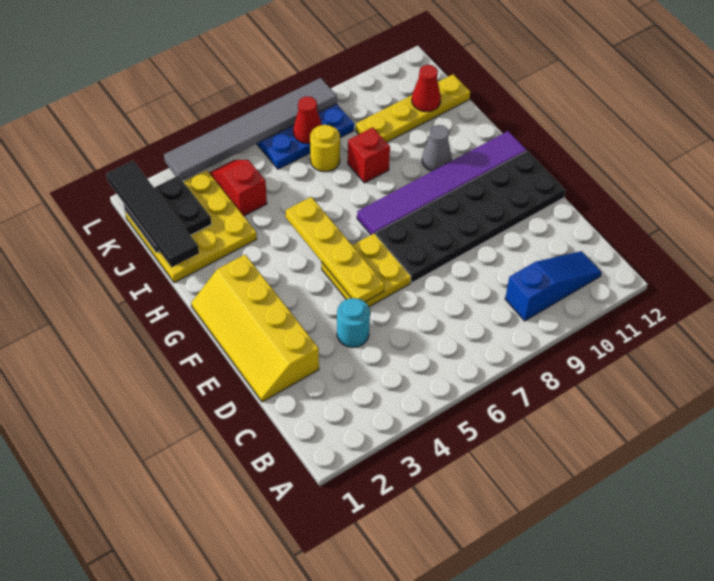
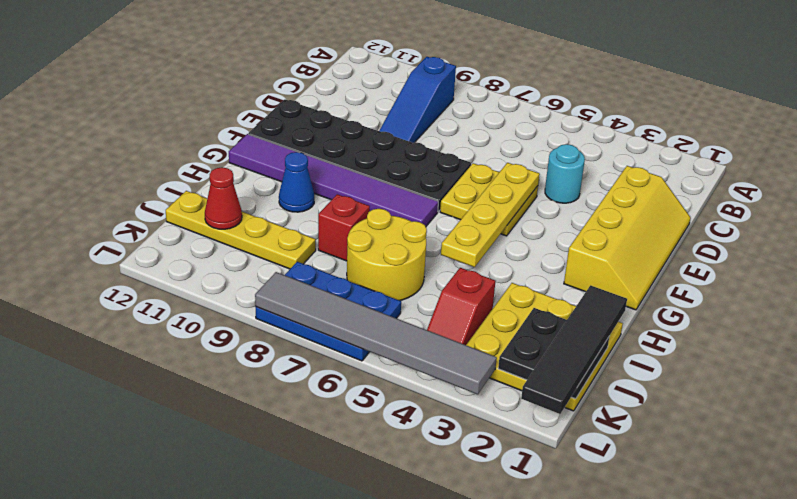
blue 1x3 slope [505,251,601,321] -> blue 1x3 slope turned to [379,57,456,143]
grey 1x1 cone [422,125,452,171] -> blue 1x1 cone [279,152,314,212]
yellow 1x1 round brick [310,125,340,172] -> yellow 2x2 round brick [347,209,427,301]
red 1x1 cone [293,96,322,144] -> none

